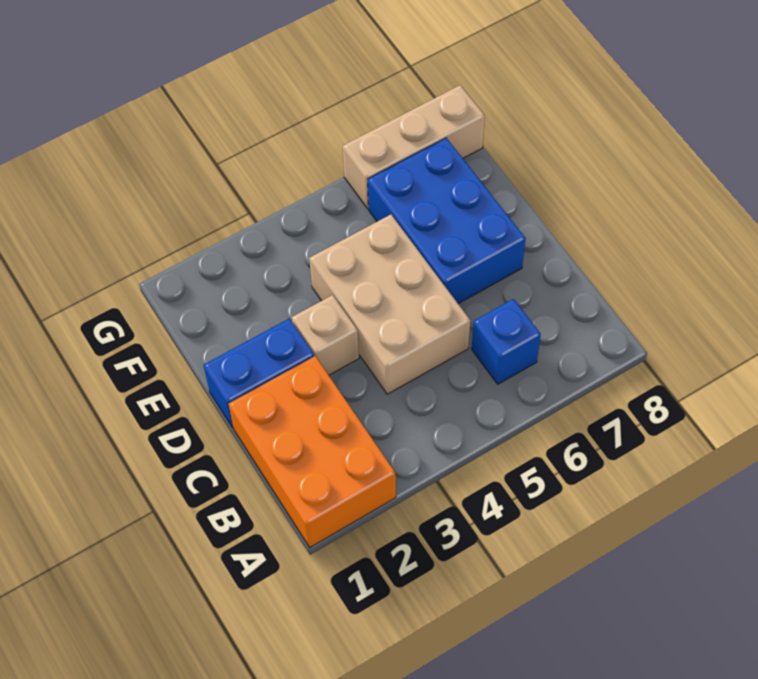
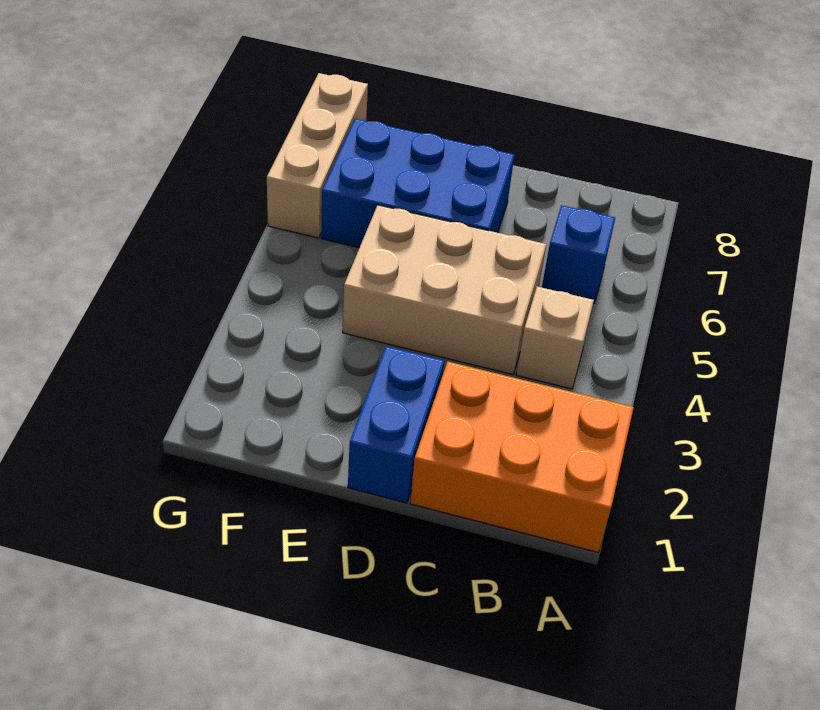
tan 1x1 brick [292,295,359,375] -> tan 1x1 brick moved to [516,287,594,389]

